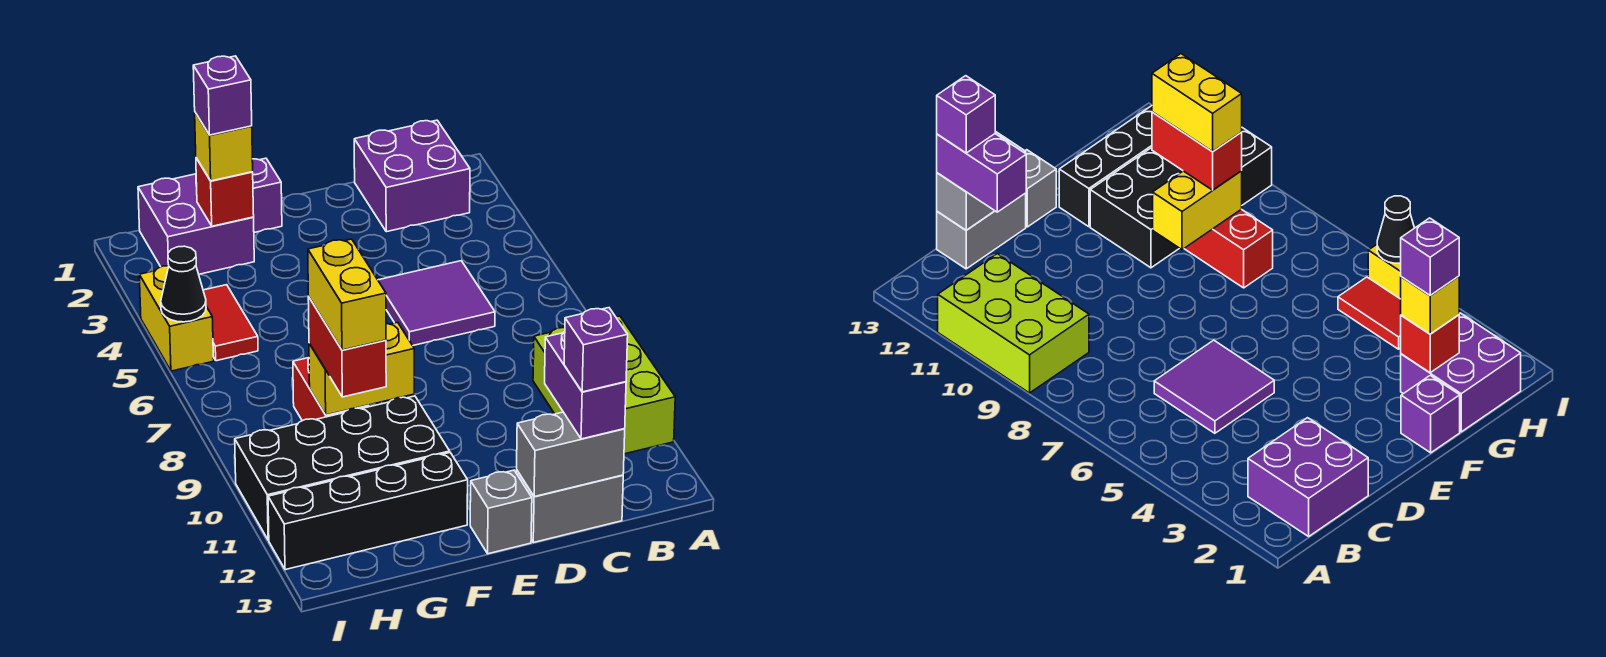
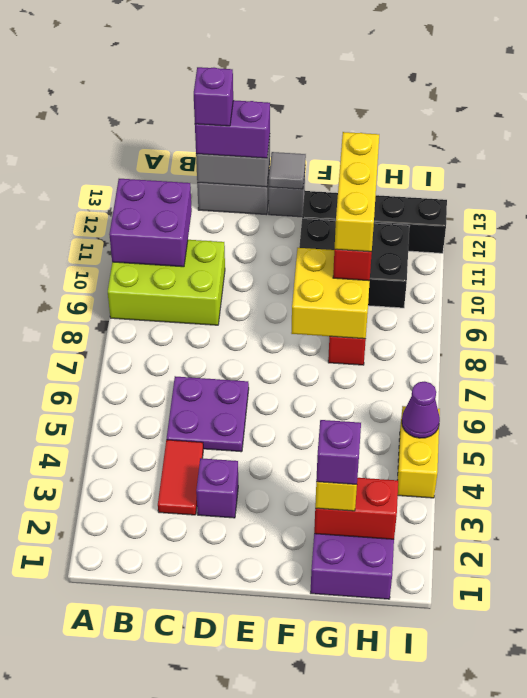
lime 2x3 brick [533,316,675,454] -> lime 2x3 brick turned to [108,240,225,325]
purple 2x2 brick [354,120,470,232] -> purple 2x2 brick moved to [109,179,192,267]
purple 2x2 tile [378,261,495,346] -> purple 2x2 plate [167,376,249,452]
purple 1x2 brick [545,331,626,439] -> purple 1x2 brick turned to [195,100,270,158]
none -> grey 1x1 tile [269,152,306,189]
purple 1x1 brick [252,158,282,233] -> purple 1x1 brick moved to [196,458,238,518]
yellow 1x2 brick [309,322,414,415] -> yellow 2x2 brick [291,248,370,339]
black 2x4 brick [235,396,450,540] -> black 2x3 brick [299,219,409,308]
red 1x1 brick [196,158,254,226] -> red 1x2 brick [314,478,398,539]
yellow 1x2 brick [308,239,386,350] -> yellow 1x3 brick [335,132,379,252]
red 1x2 tile [203,285,258,361] -> red 1x2 tile moved to [158,440,203,515]
black 1x1 cone [161,246,206,322] -> purple 1x1 cone [402,382,440,438]

